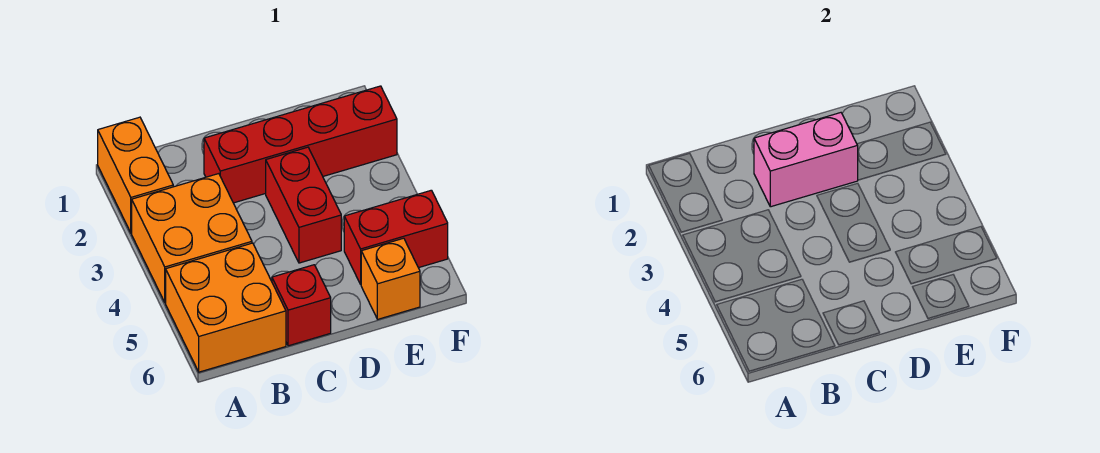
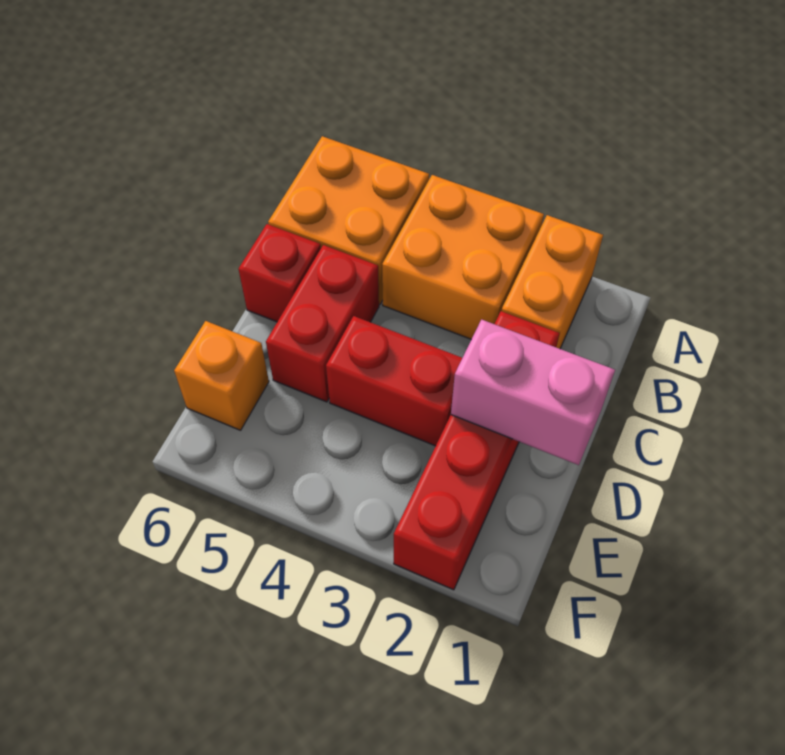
orange 1x2 brick [98,117,173,233] -> orange 1x2 brick turned to [502,215,603,349]
pink 1x2 brick [754,113,858,207] -> pink 1x2 brick turned to [451,320,615,465]
red 1x2 brick [344,190,448,284] -> red 1x2 brick moved to [266,245,379,402]

